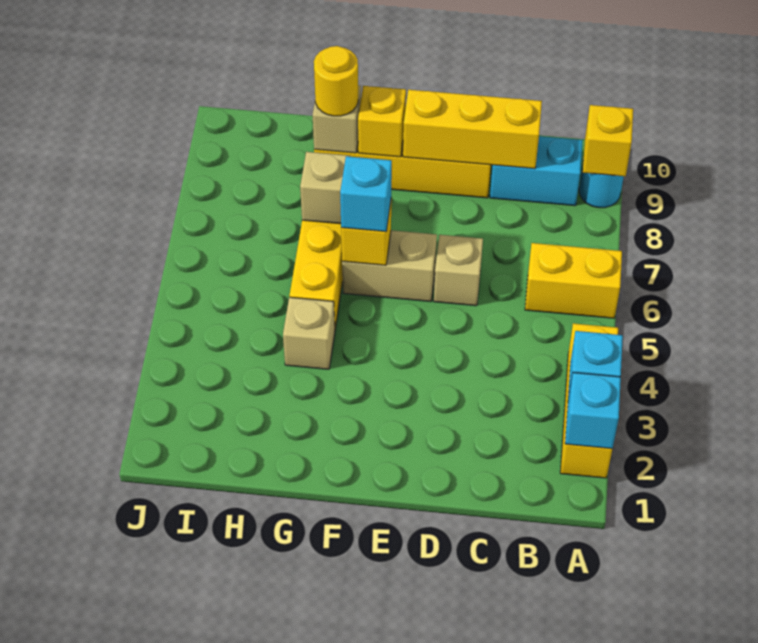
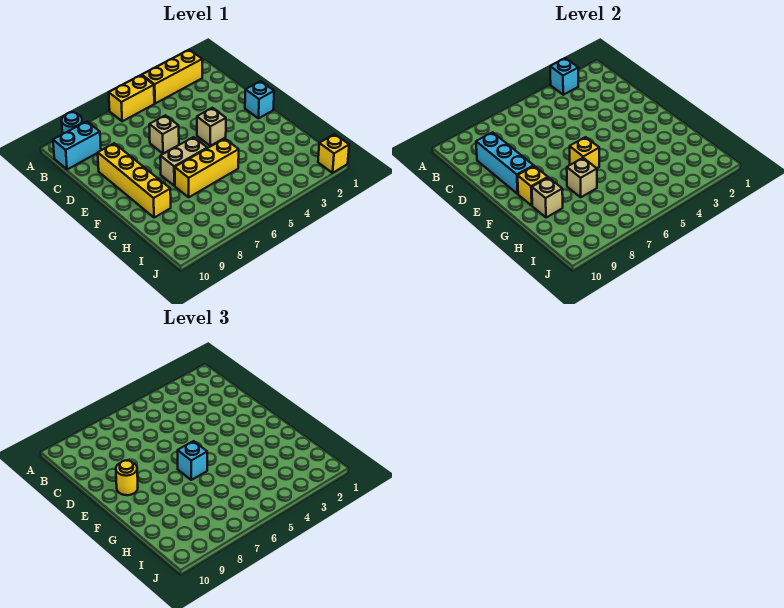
cyan 1x1 brick [565,373,621,449] -> cyan 1x1 brick moved to [245,81,274,118]
yellow 1x2 brick [525,243,622,318] -> yellow 1x2 brick turned to [109,75,154,121]
yellow 1x1 brick [583,105,633,176] -> yellow 1x1 brick moved to [318,134,349,173]
cyan 1x2 brick [490,136,583,206] -> cyan 1x2 brick turned to [53,122,101,169]
yellow 1x3 brick [403,90,542,169] -> cyan 1x3 brick [476,132,534,194]
tan 1x2 brick [342,230,437,302] -> tan 1x2 brick turned to [160,137,207,186]
tan 1x1 brick [283,297,335,369] -> tan 1x1 brick moved to [197,108,226,146]
yellow 1x1 round brick [314,46,358,116] -> yellow 1x1 round brick moved to [116,460,138,495]

